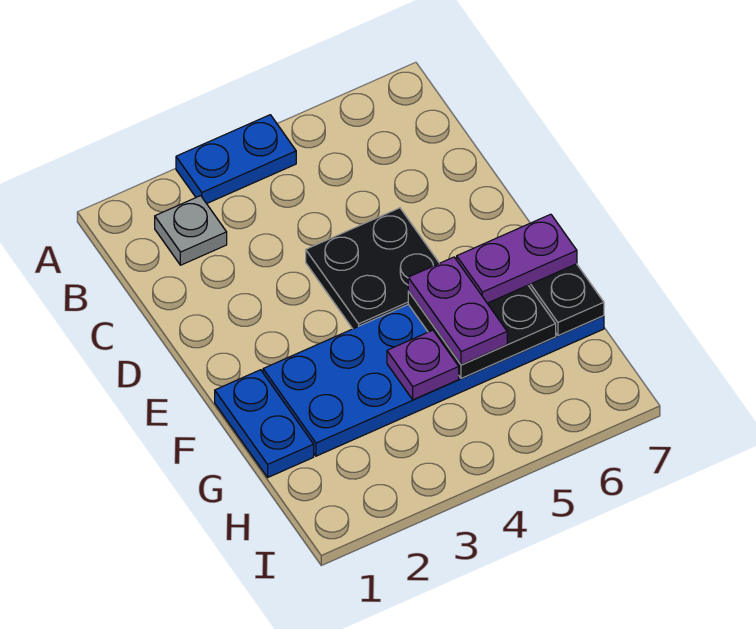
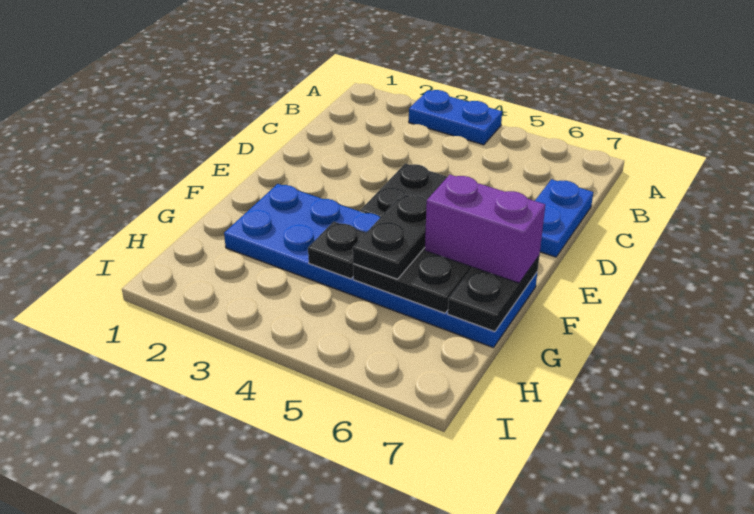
grey 1x1 plate [155,196,227,265] -> none
blue 1x2 plate [215,370,314,477] -> blue 1x2 plate moved to [535,179,593,257]
purple 1x2 plate [408,257,507,365] -> black 1x2 plate [353,194,427,279]
purple 1x2 plate [457,214,577,303] -> purple 1x2 brick [425,175,545,283]
purple 1x1 plate [387,330,459,400] -> black 1x1 plate [308,222,366,279]

